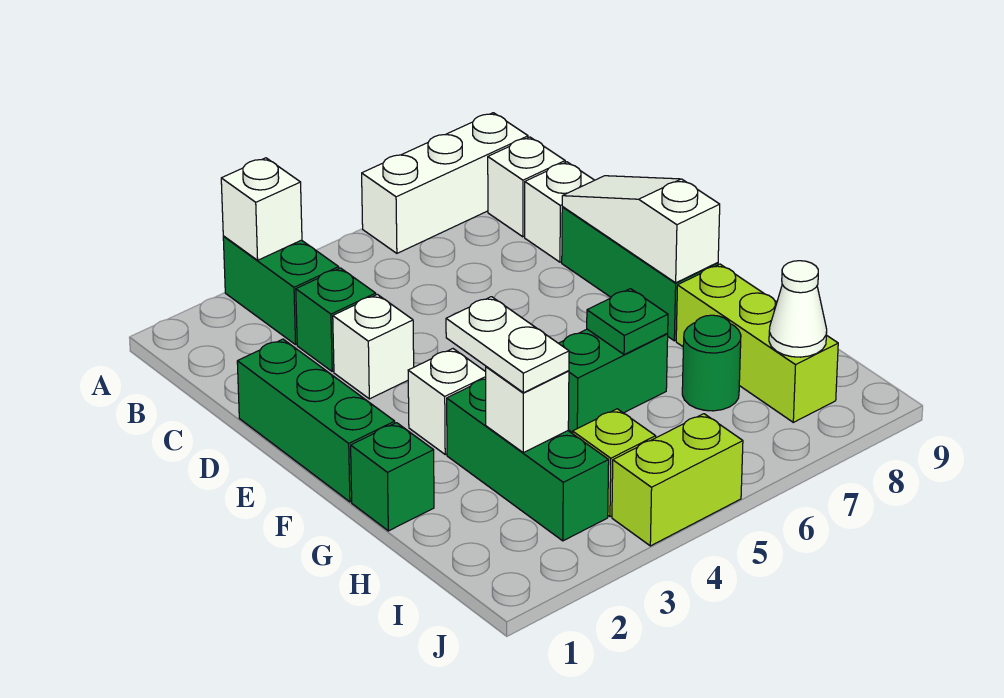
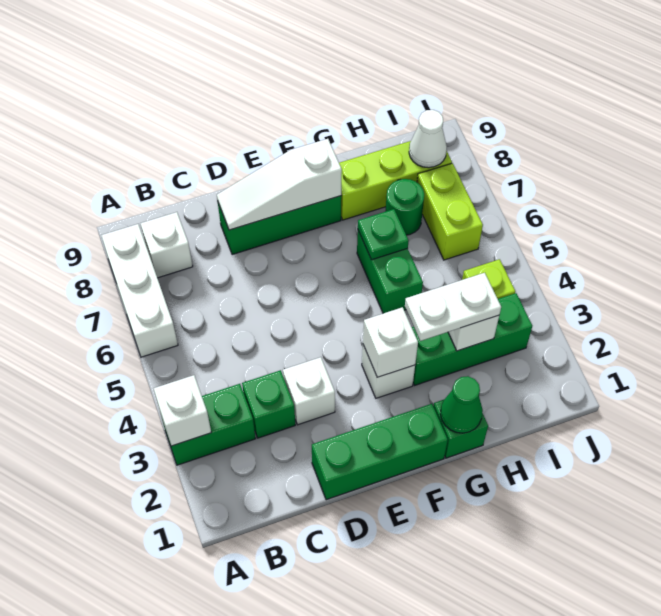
white 1x1 brick [525,162,594,262] -> white 1x1 brick moved to [363,307,418,377]
none -> green 1x1 cone [440,376,483,433]
lime 1x2 brick [612,414,743,546] -> lime 1x2 brick moved to [417,163,483,260]

